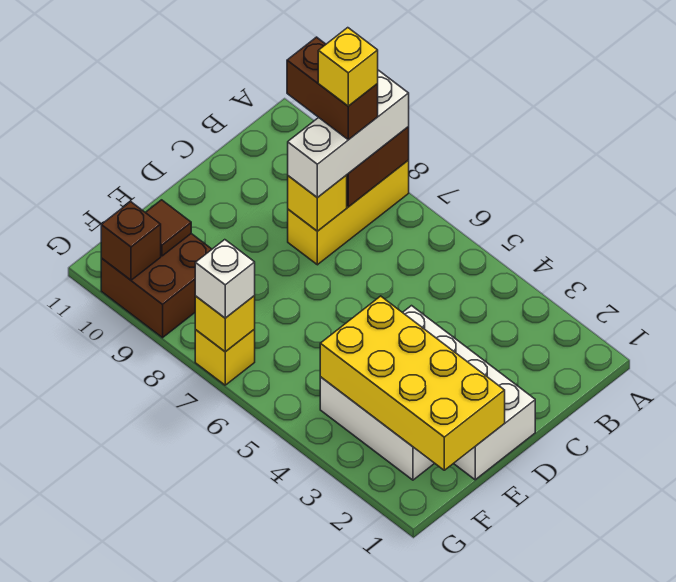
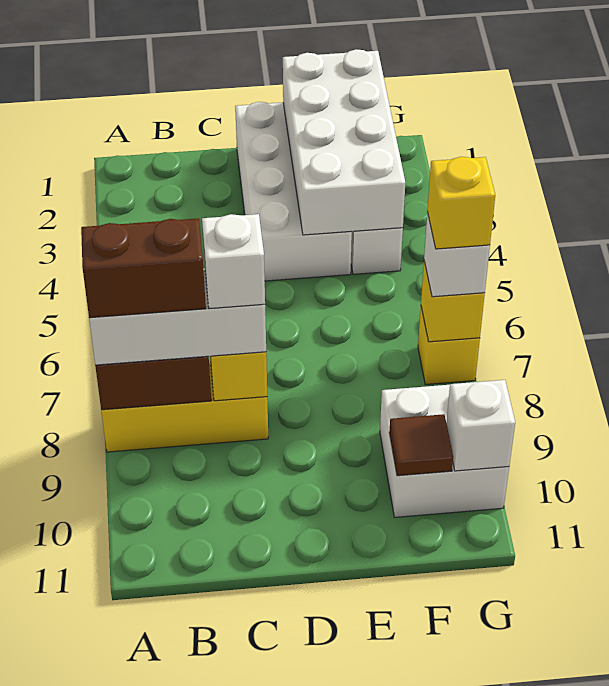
brown 1x2 brick [287,37,378,140] -> brown 1x2 brick turned to [81,218,206,318]
yellow 1x1 brick [318,28,378,106] -> yellow 1x1 brick moved to [427,157,495,249]
none -> white 1x1 brick [202,214,265,309]
yellow 2x4 brick [320,296,505,470] -> white 2x4 brick [283,49,405,235]
brown 2x2 brick [101,234,212,338] -> white 2x2 brick [380,385,509,517]
brown 1x1 brick [101,202,161,280] -> white 1x1 brick [446,380,515,471]

